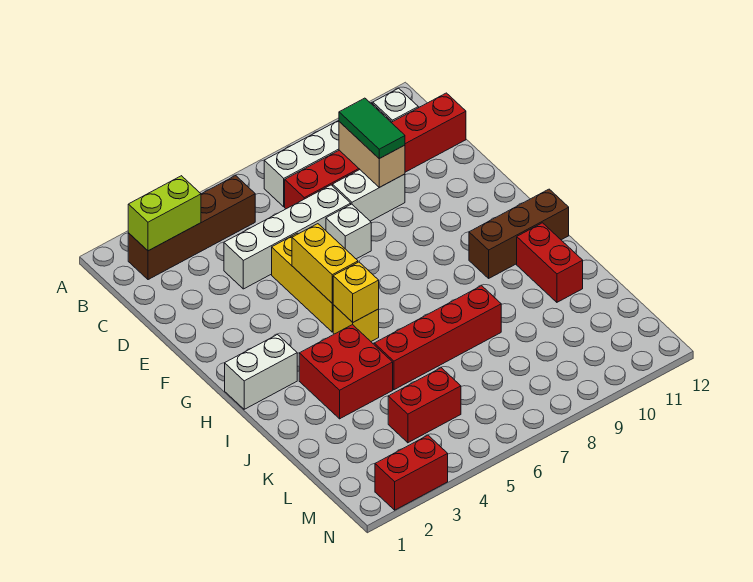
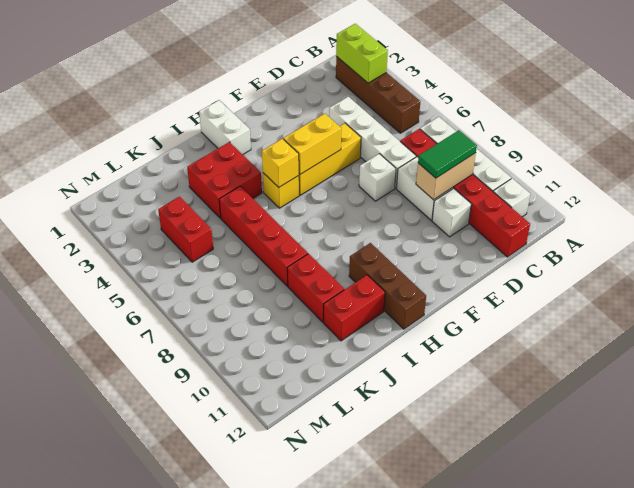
none -> white 1x1 brick [432,188,471,237]
red 1x2 brick [375,435,448,510] -> red 1x2 brick moved to [287,254,344,322]

